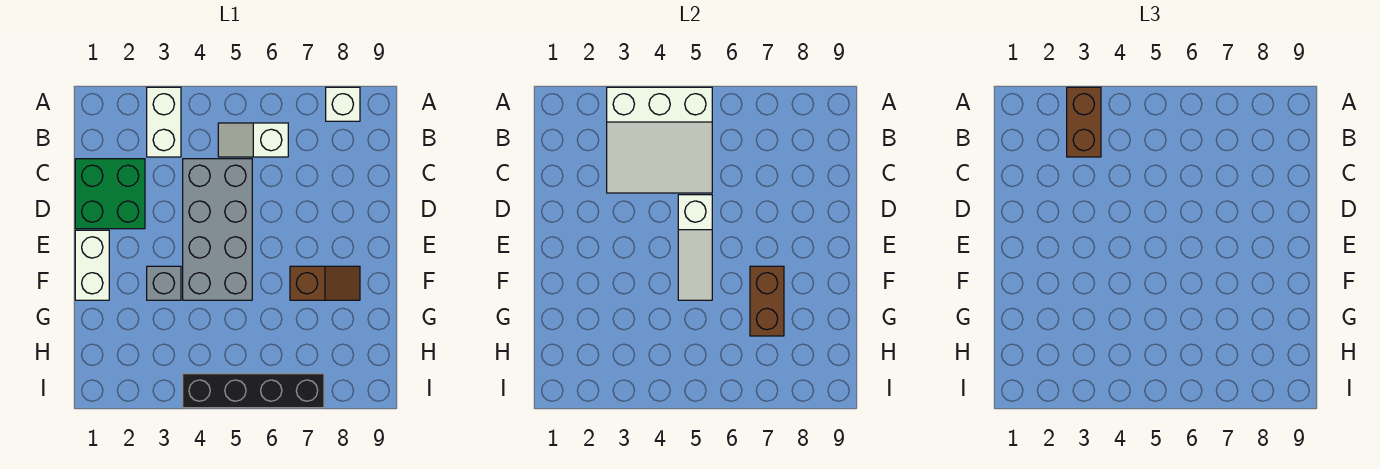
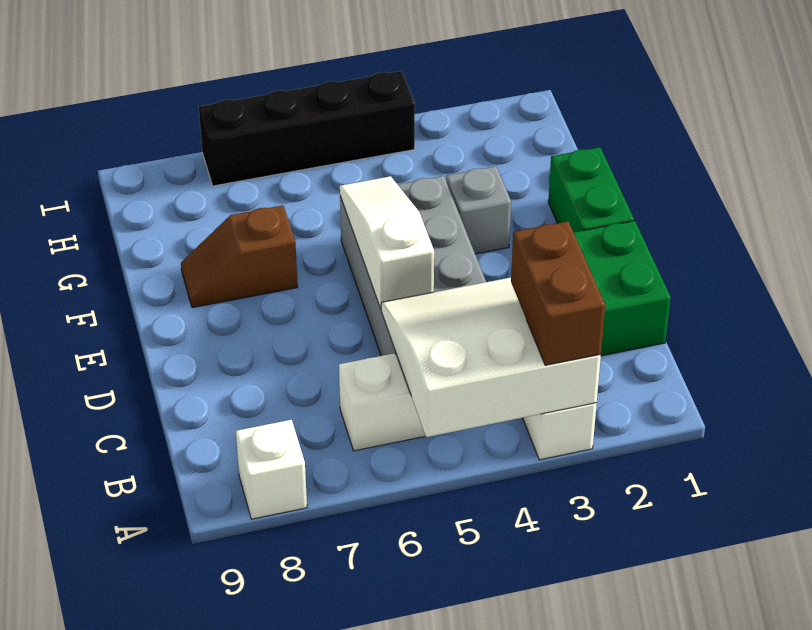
white 1x2 brick [75,230,109,300] -> green 1x2 brick [548,147,634,232]
brown 1x2 brick [750,266,784,336] -> none

